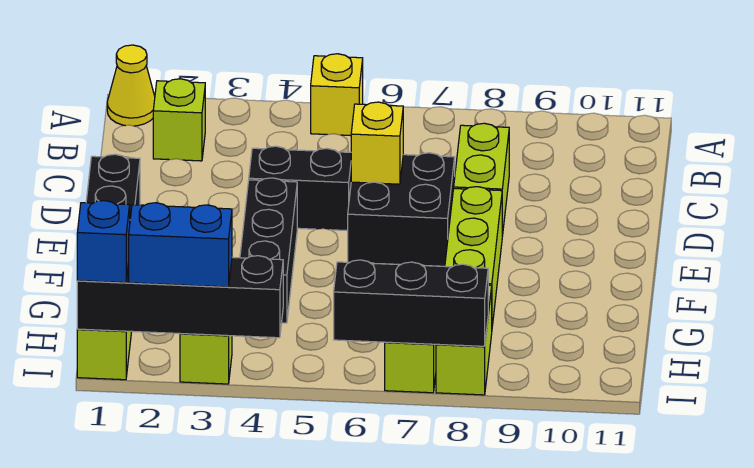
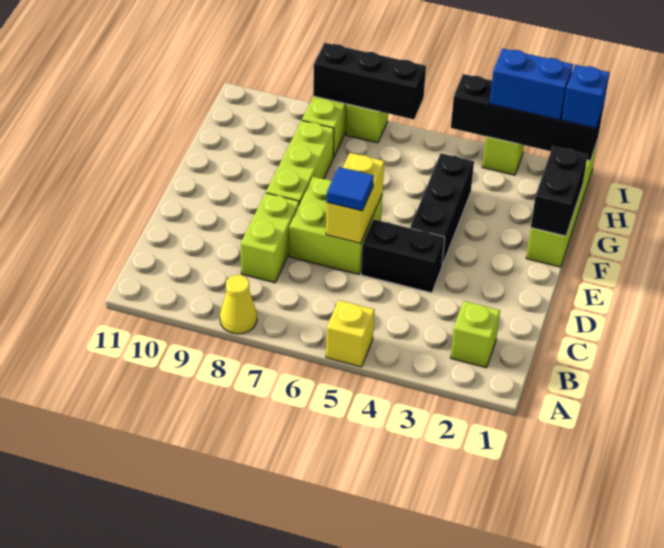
yellow 1x1 cone [107,45,155,126] -> yellow 1x1 cone moved to [220,275,257,334]
black 2x2 brick [348,153,455,266] -> lime 2x2 brick [289,177,382,274]
yellow 1x1 brick [351,102,403,184] -> yellow 1x2 brick [326,153,384,243]
none -> blue 1x1 tile [327,167,374,211]

